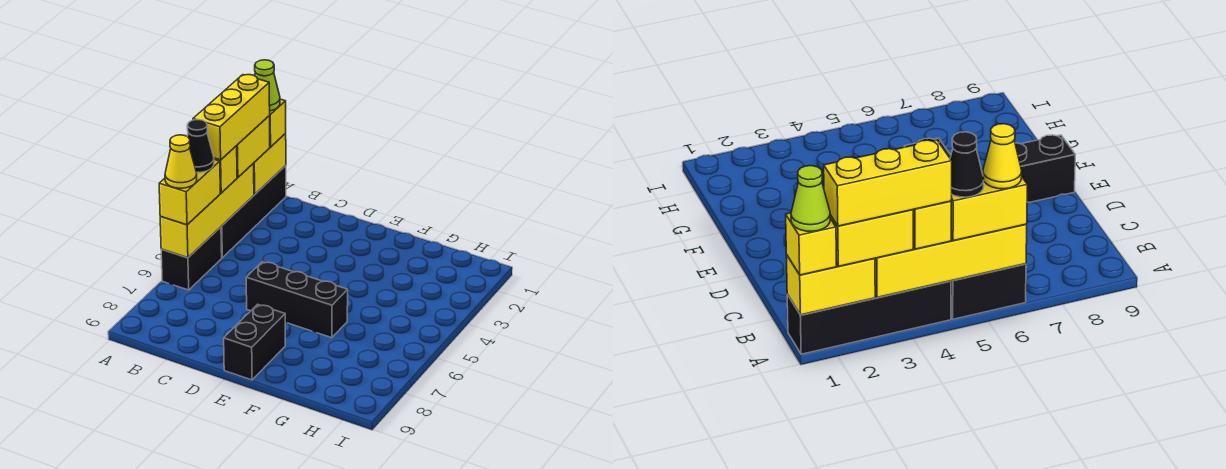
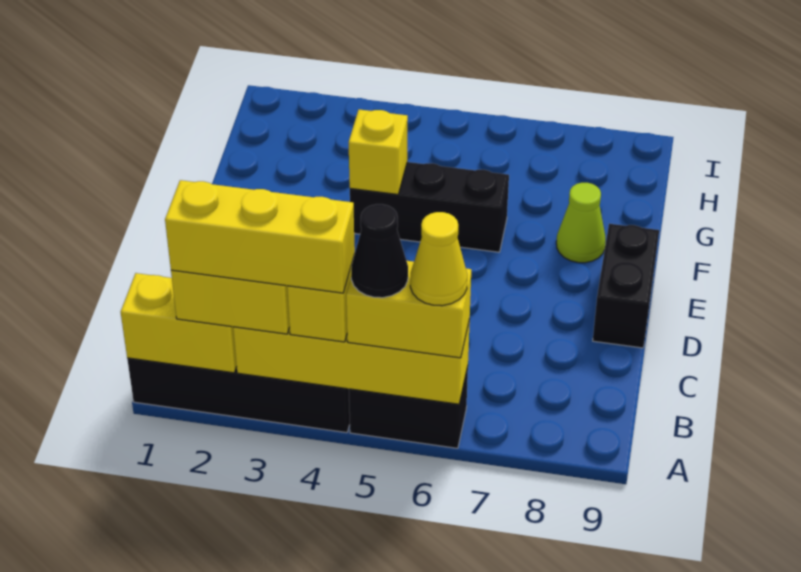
yellow 1x1 brick [269,99,286,147] -> yellow 1x1 brick moved to [349,109,408,194]
lime 1x1 cone [255,60,280,111] -> lime 1x1 cone moved to [556,183,606,263]
black 1x3 brick [246,262,348,338] -> black 1x3 brick turned to [350,162,509,252]
black 1x2 brick [224,304,285,380] -> black 1x2 brick turned to [593,224,659,348]

